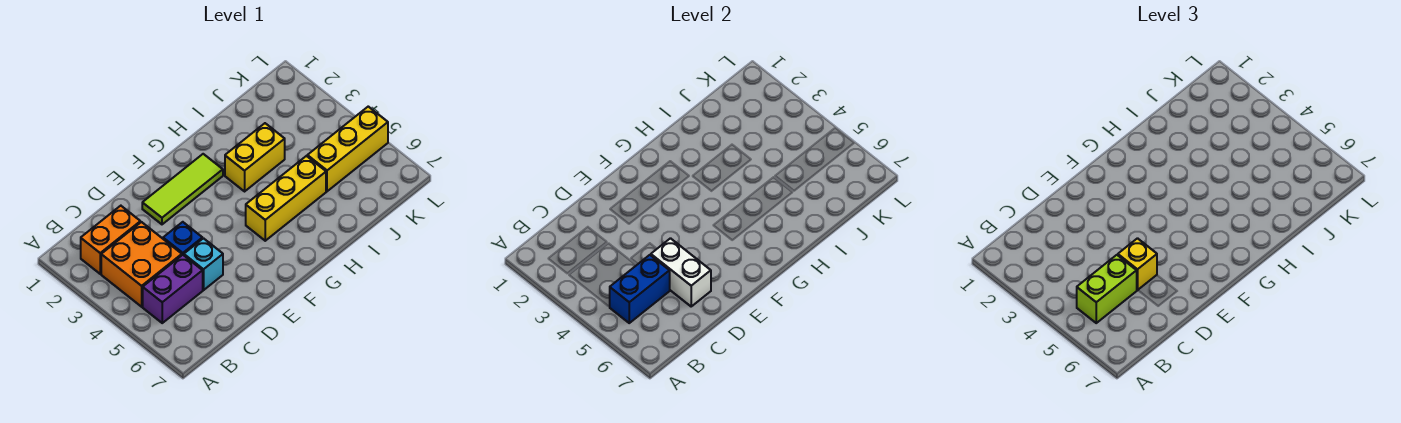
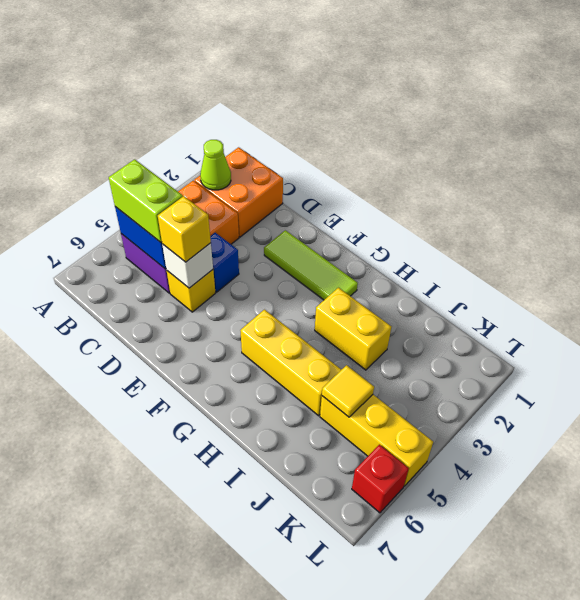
orange 1x2 brick [81,206,140,274] -> orange 2x2 brick [194,147,283,237]
none -> lime 1x1 cone [200,140,231,190]
cyan 1x1 brick [184,238,223,290] -> yellow 1x1 brick [167,270,215,312]
white 1x2 brick [651,238,711,306] -> white 1x1 brick [162,243,213,288]
none -> yellow 1x1 tile [322,365,374,417]
none -> red 1x1 brick [352,445,409,513]

